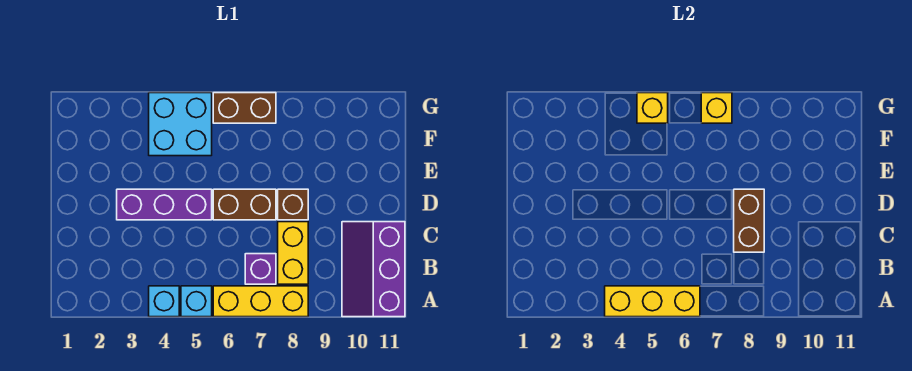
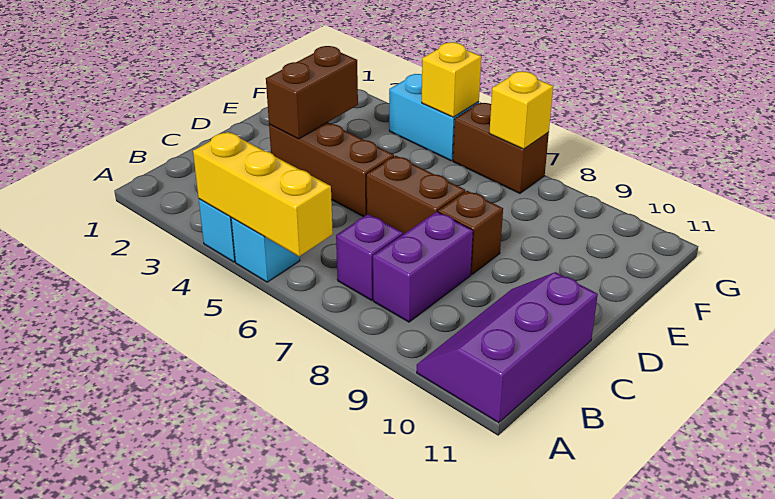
yellow 1x3 brick [213,286,308,317] -> none
yellow 1x2 brick [278,222,308,284] -> purple 1x2 brick [373,212,473,322]
brown 1x2 brick [734,189,764,252] -> brown 1x2 brick moved to [266,46,358,139]
purple 1x3 brick [117,189,212,220] -> brown 1x3 brick [269,122,394,217]
cyan 2x2 brick [149,93,212,156] -> cyan 1x2 brick [389,74,479,161]

